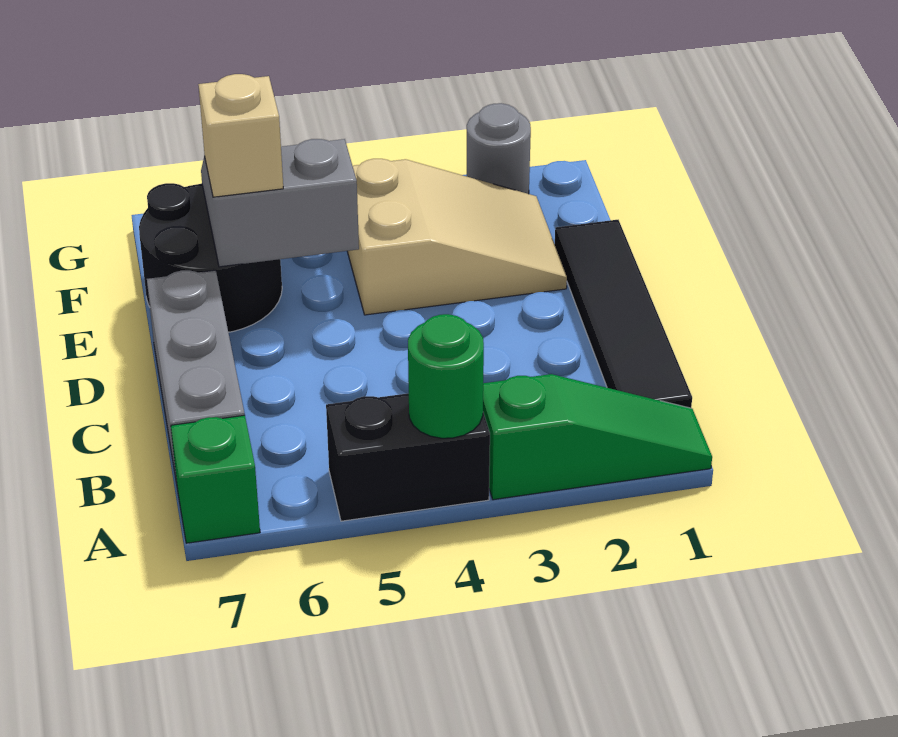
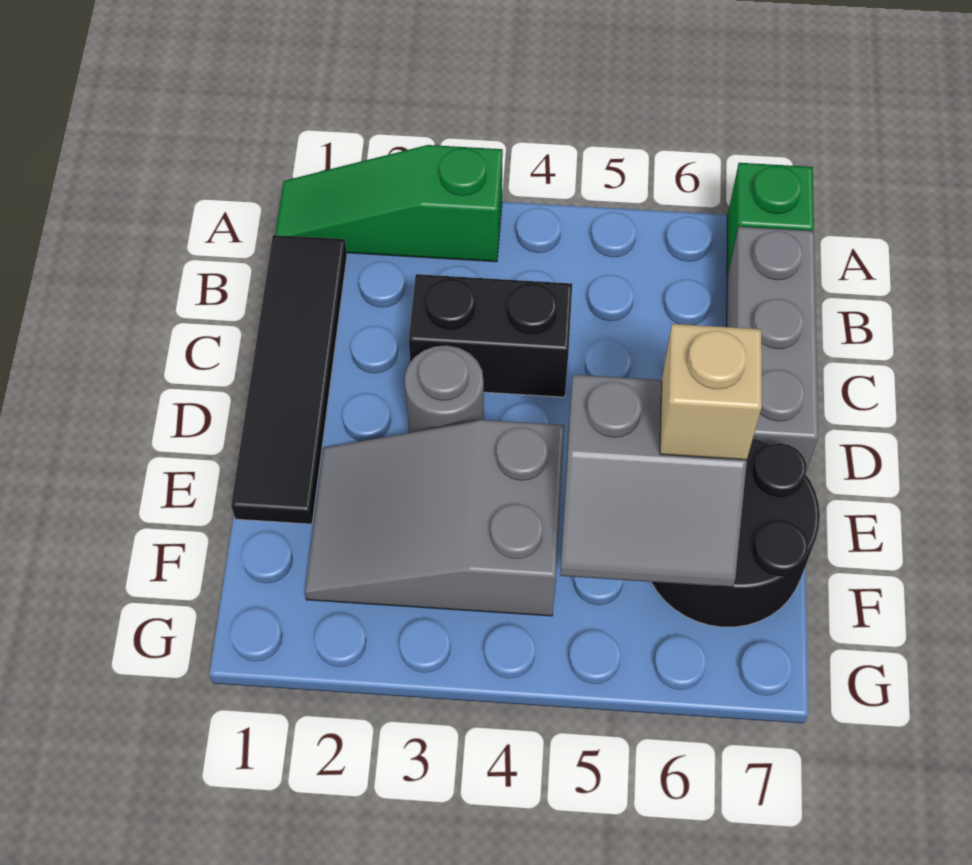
black 1x2 brick [326,393,490,521] -> black 1x2 brick moved to [409,274,572,397]
green 1x1 round brick [408,314,484,438] -> none
tan 2x3 slope [347,159,567,315] -> grey 2x3 slope [305,420,564,616]
grey 1x1 round brick [467,103,531,194] -> grey 1x1 round brick moved to [405,345,484,433]

